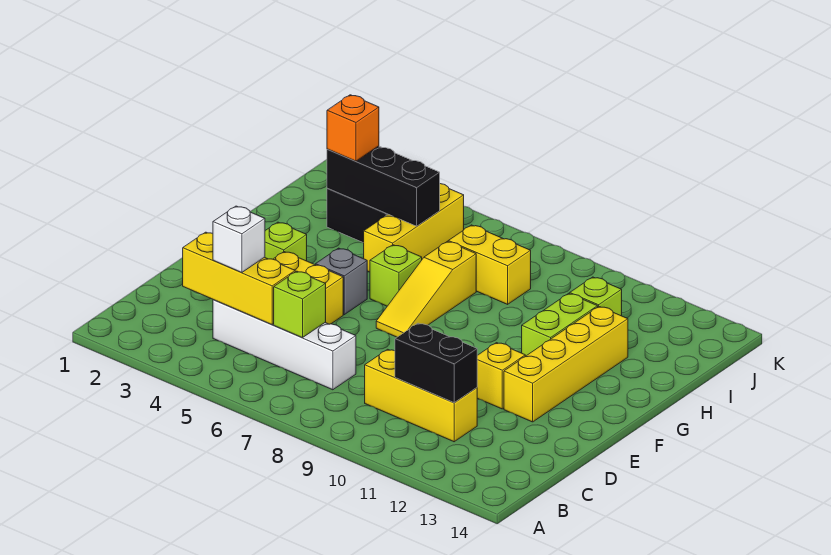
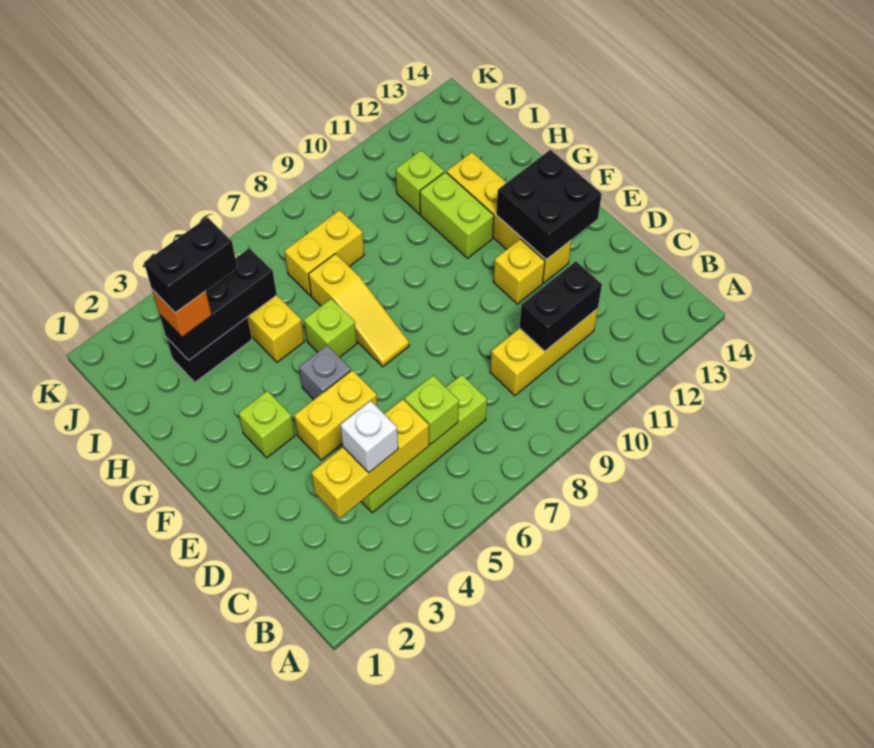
white 1x4 brick [213,300,356,390] -> lime 1x4 brick [361,375,487,513]
none -> black 2x2 brick [496,150,602,259]
none -> black 1x2 brick [144,217,237,313]

